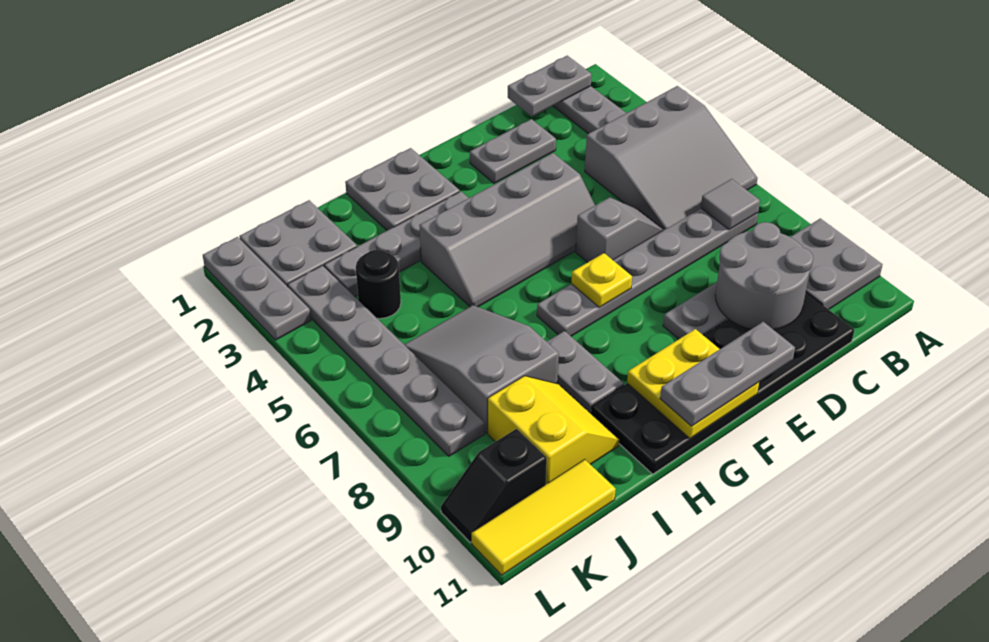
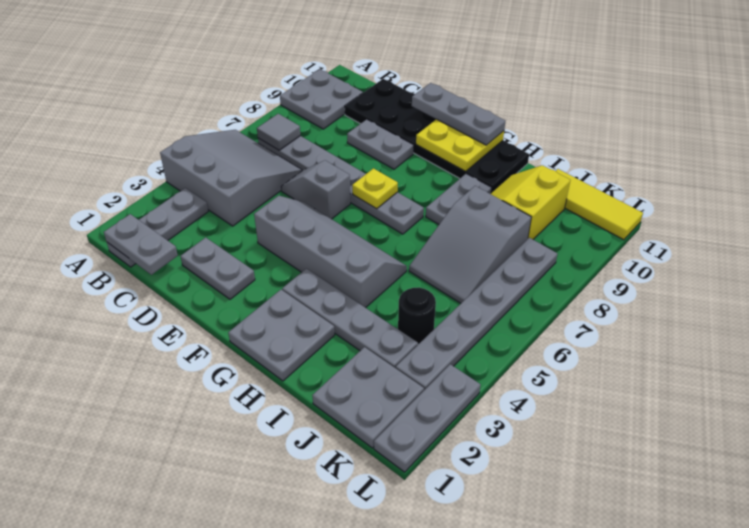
grey 2x2 round brick [715,222,813,330] -> none
black 1x2 slope [441,429,547,542] -> none

